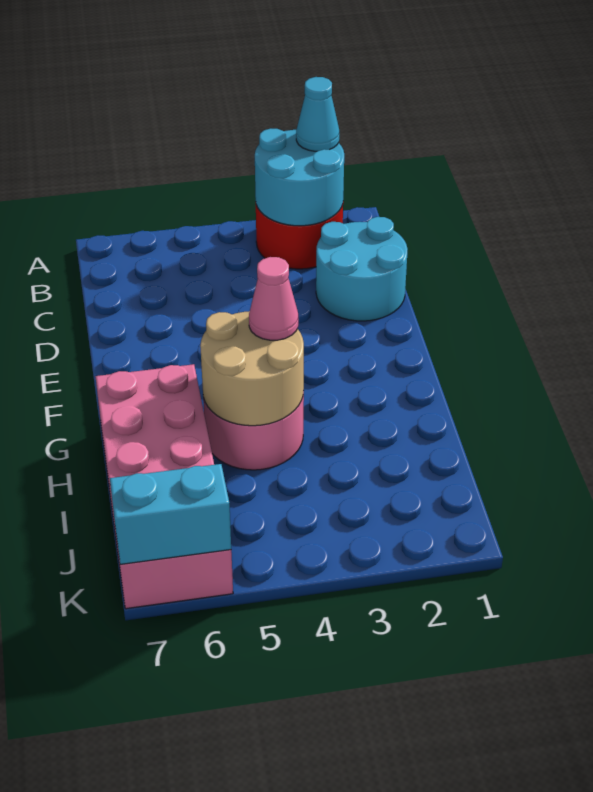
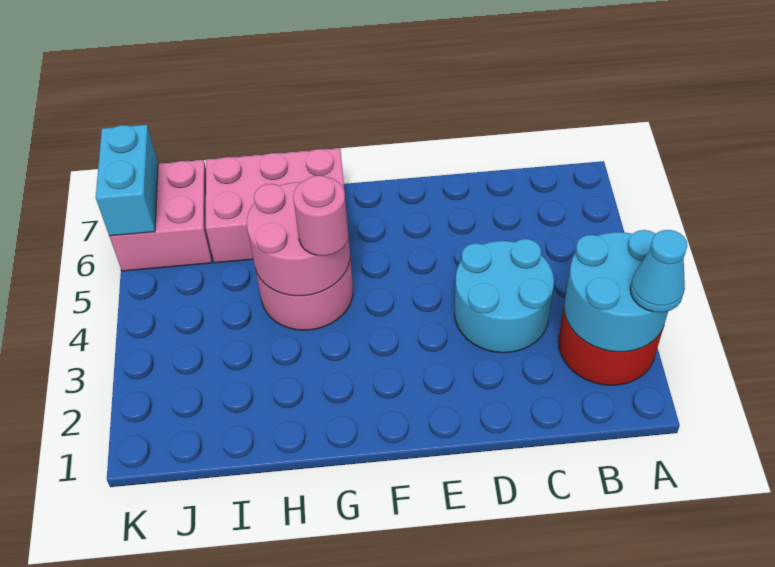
cyan 2x2 round brick [316,217,408,321] -> cyan 2x2 round brick moved to [455,239,554,353]
tan 2x2 round brick [200,311,304,426] -> pink 2x2 round brick [247,182,350,296]
pink 1x1 cone [249,257,298,340] -> pink 1x1 round brick [293,176,348,256]

